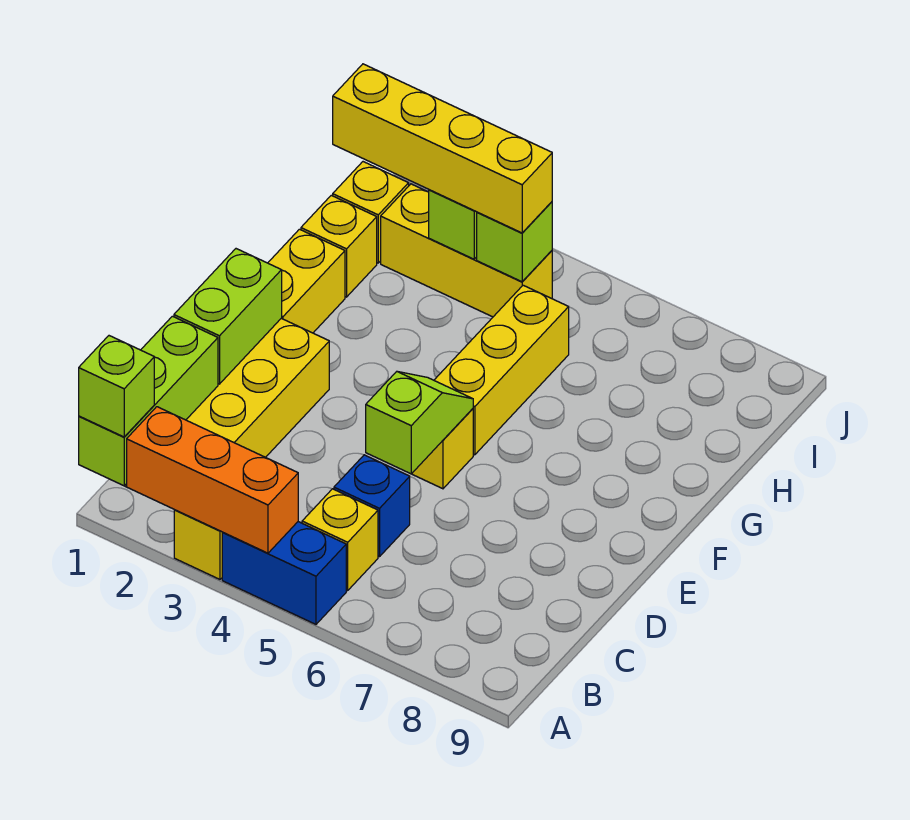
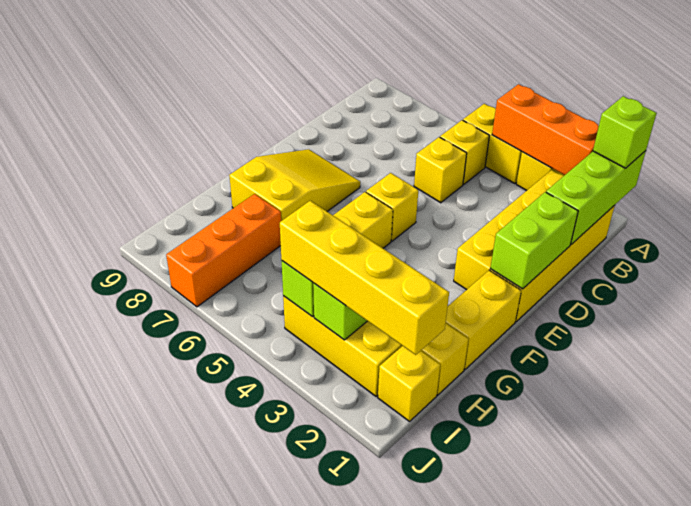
blue 1x2 brick [222,522,346,624] -> yellow 1x2 brick [463,104,522,184]
blue 1x1 brick [334,455,410,557] -> yellow 1x1 brick [414,137,467,203]
lime 1x2 slope [366,372,473,474] -> none
none -> yellow 2x3 slope [229,149,360,221]
none -> orange 1x3 brick [166,194,281,307]

